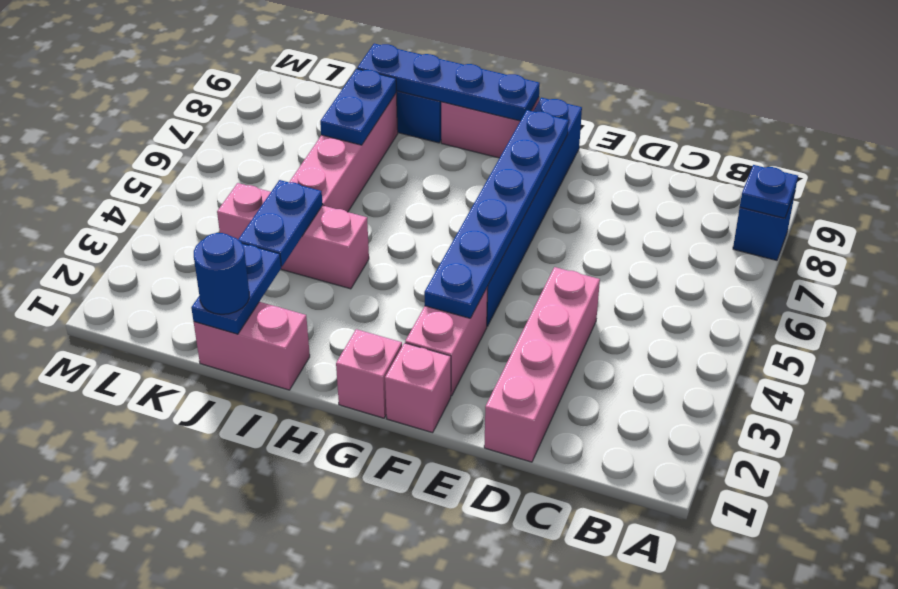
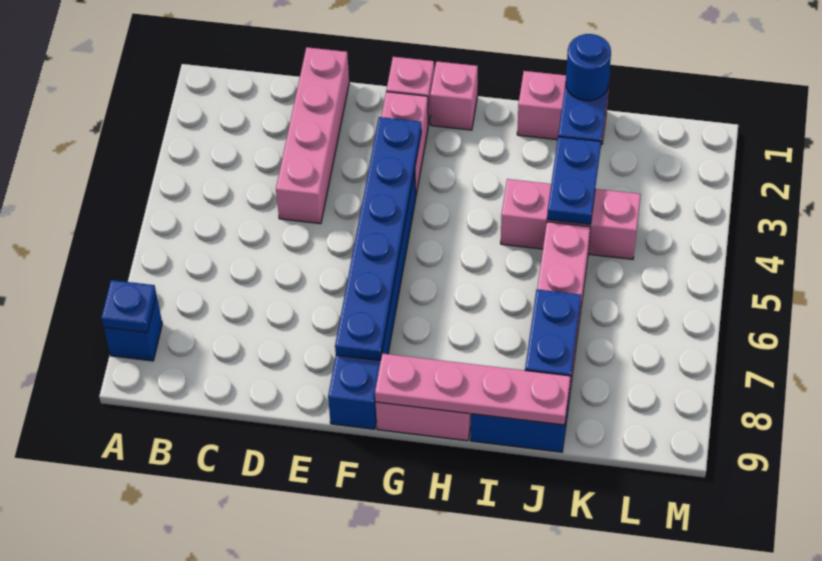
blue 1x4 plate [357,43,540,121] -> pink 1x4 plate [375,353,571,425]

